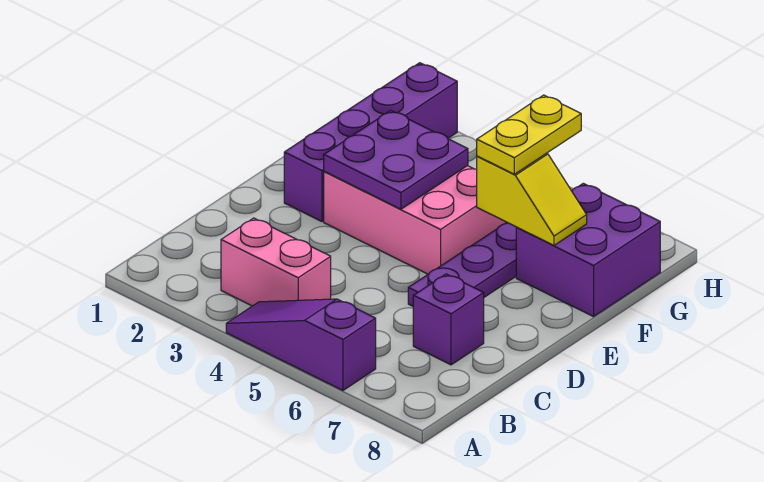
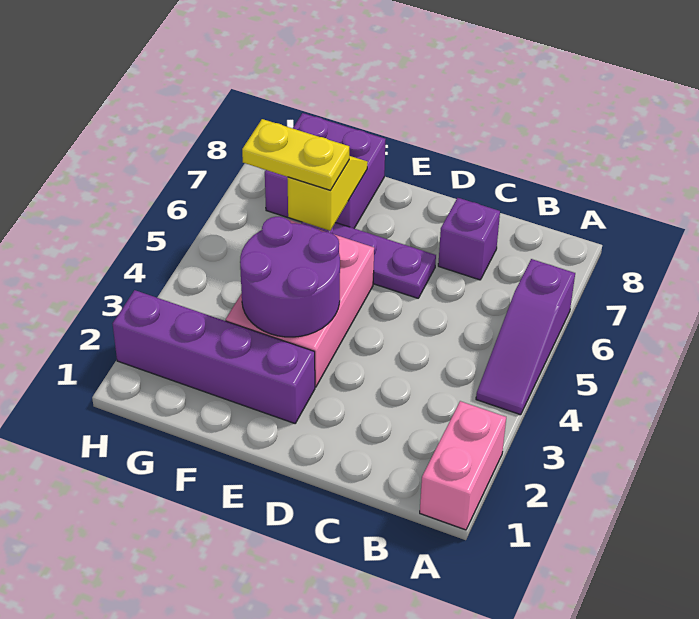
pink 1x2 brick [221,218,331,306] -> pink 1x2 brick moved to [420,401,506,530]
purple 2x2 plate [324,110,468,209] -> purple 2x2 round brick [240,217,340,337]

